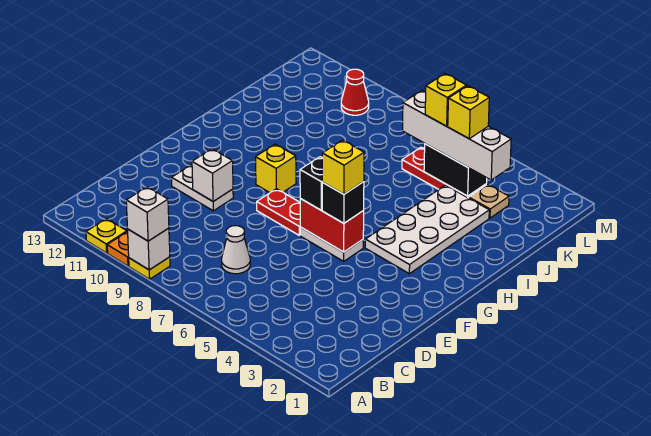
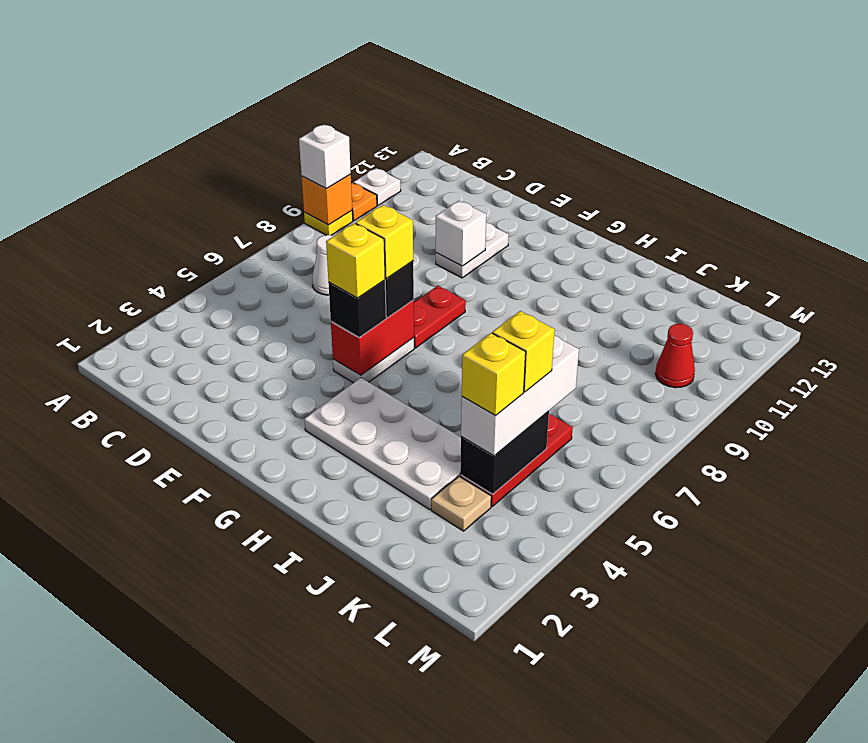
white 1x1 brick [128,228,170,270] -> orange 1x1 brick [302,174,352,225]
yellow 1x1 plate [86,219,127,253] -> white 1x1 plate [353,168,401,205]
yellow 1x1 brick [256,144,296,193] -> yellow 1x1 brick moved to [356,205,413,279]
white 1x4 brick [403,90,511,180] -> white 1x3 brick [461,336,579,456]

